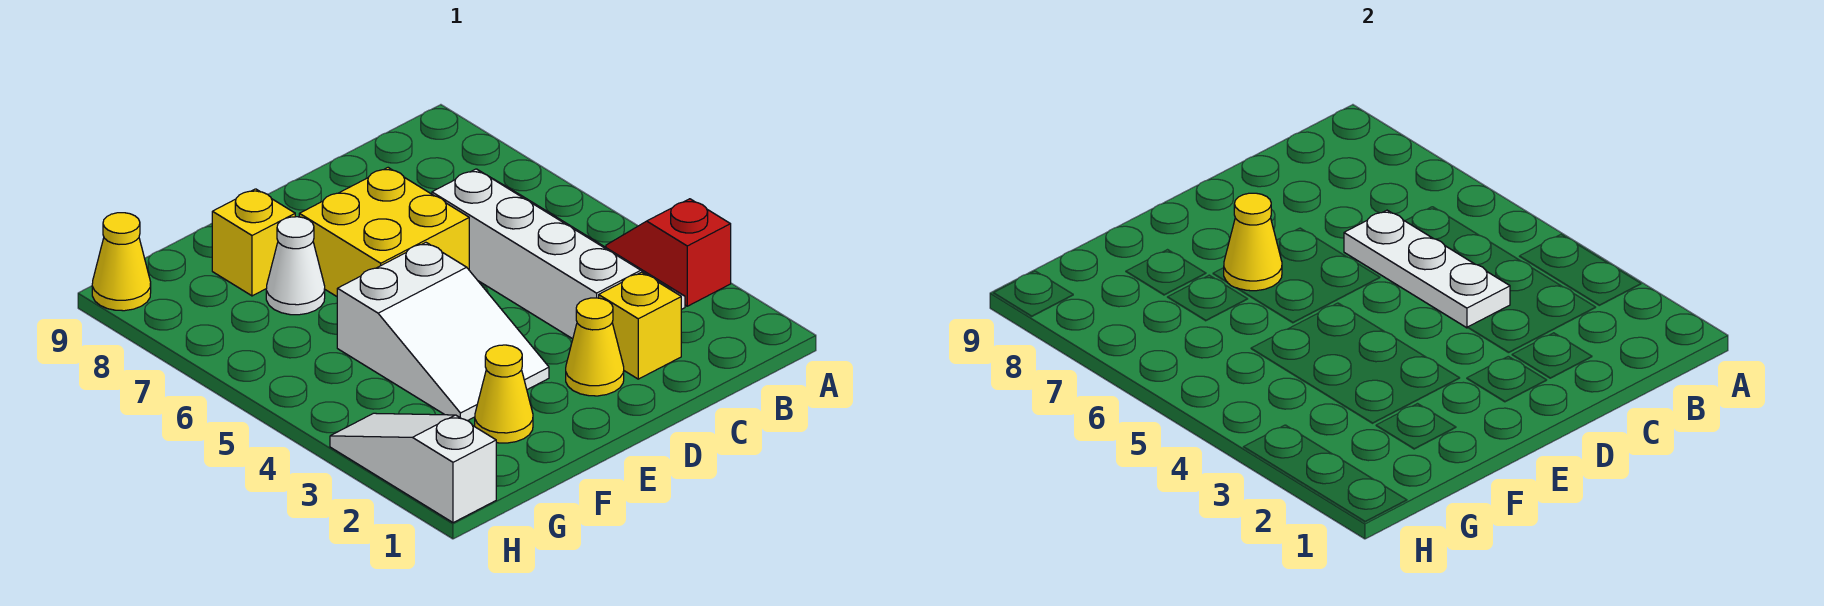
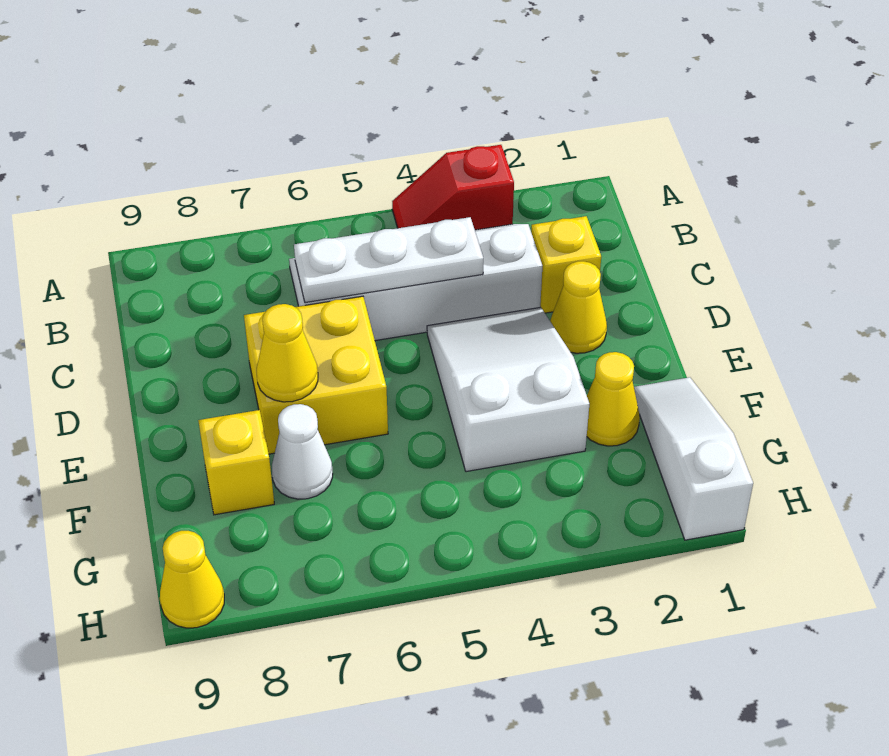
white 2x3 slope [337,242,549,421] -> white 2x3 slope turned to [427,307,589,472]
white 1x3 slope [330,413,496,523] -> white 1x3 slope turned to [634,377,753,540]

